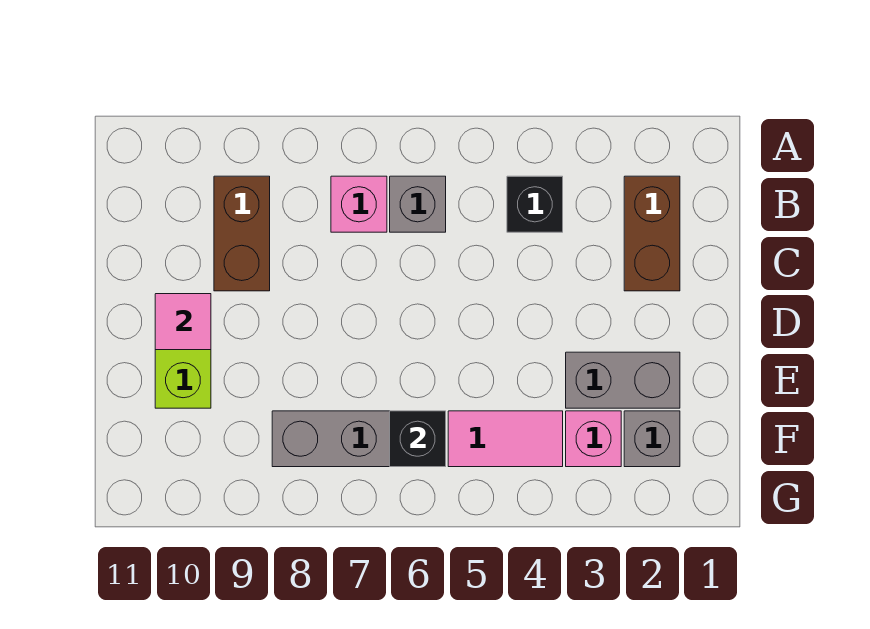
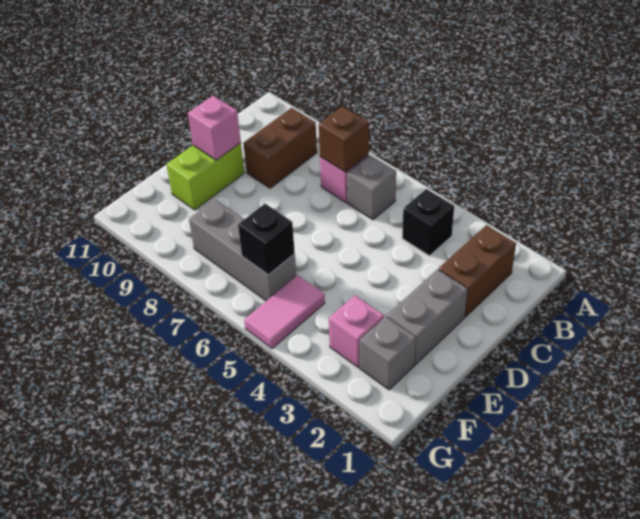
none -> brown 1x1 brick [319,106,369,172]
pink 1x1 tile [155,294,211,350] -> pink 1x1 brick [188,96,241,160]
grey 1x2 brick [566,352,680,408] -> grey 1x2 brick turned to [387,269,468,365]
pink 1x2 tile [448,411,563,467] -> pink 1x2 tile turned to [244,275,325,348]

